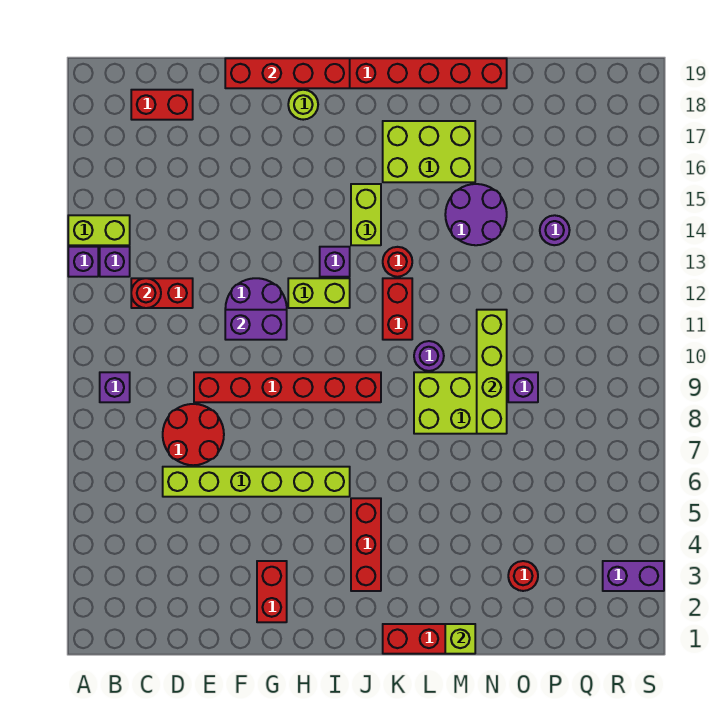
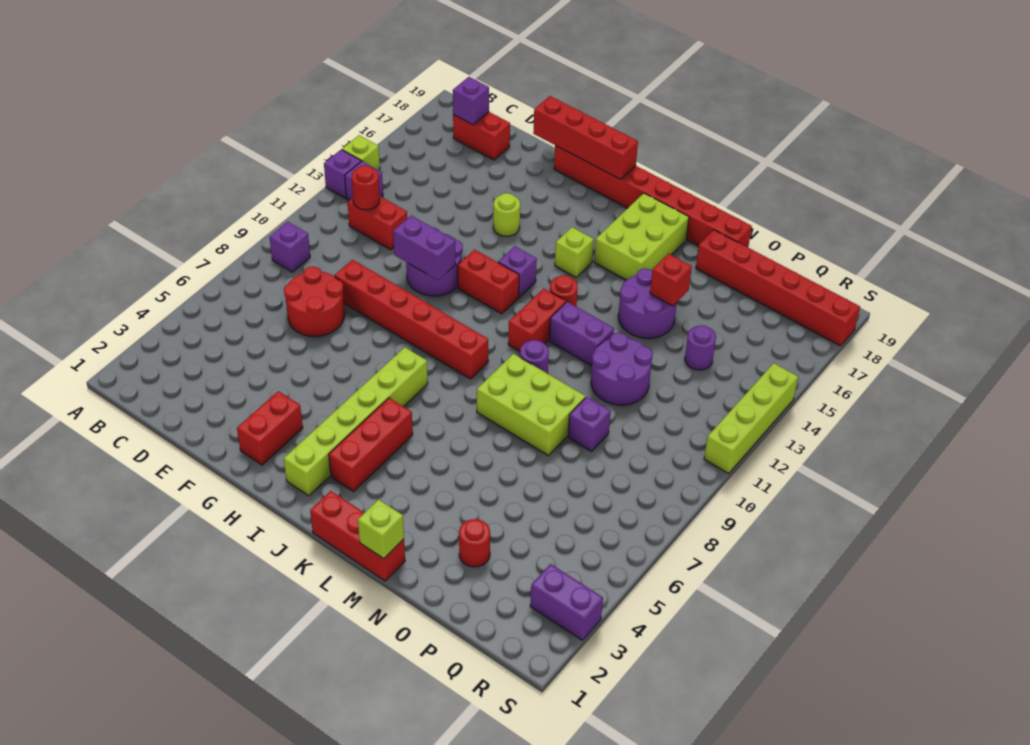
lime 1x2 brick [68,215,130,245] -> lime 1x1 brick [342,135,380,170]
none -> purple 1x1 brick [453,77,489,125]
lime 1x6 brick [163,467,350,497] -> lime 1x6 brick turned to [284,347,428,496]
lime 1x2 brick [288,278,350,308] -> red 1x2 brick [457,250,519,314]
lime 1x1 round brick [288,90,318,120] -> lime 1x1 round brick moved to [493,193,520,236]
lime 1x2 brick [351,184,381,245] -> lime 1x1 brick [555,227,594,277]
lime 2x3 brick [383,121,475,182] -> lime 2x3 brick turned to [594,193,689,280]
none -> purple 1x2 brick [549,302,614,366]
lime 1x4 brick [477,310,507,434] -> lime 1x4 brick moved to [704,363,798,473]
none -> purple 2x2 round brick [591,333,653,405]
none -> red 1x1 brick [650,254,692,306]
none -> red 1x6 brick [696,230,860,346]

